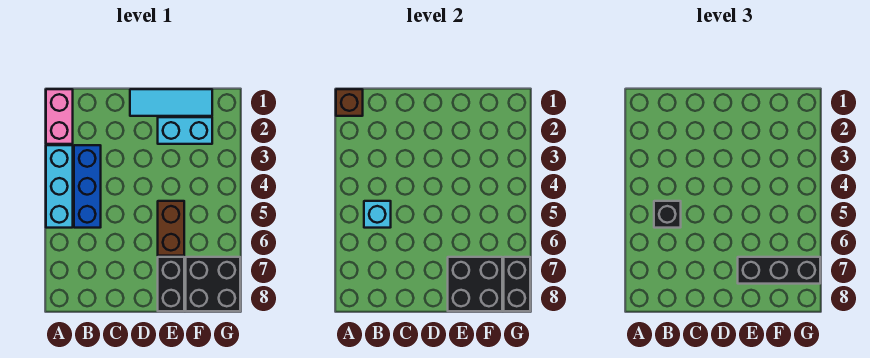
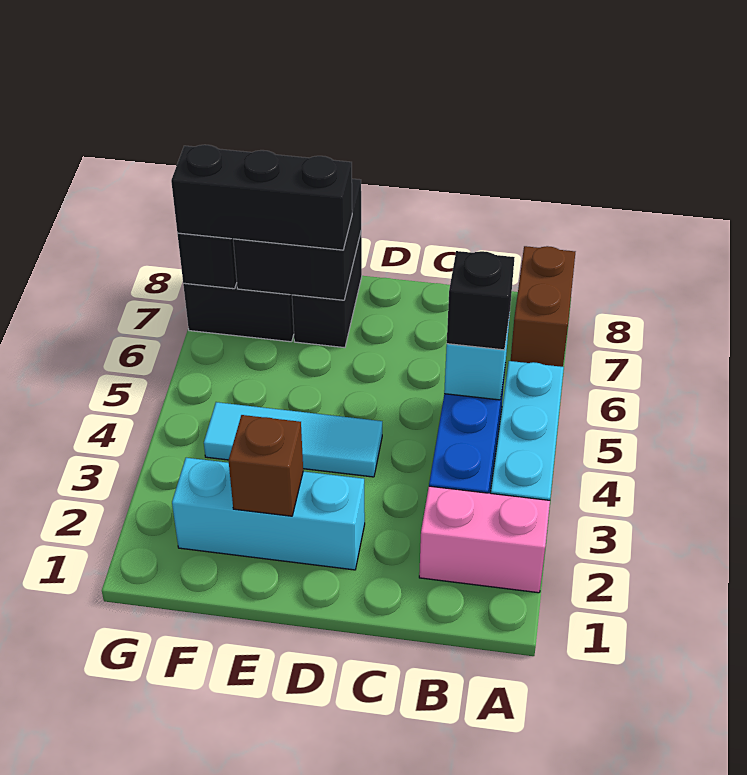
pink 1x2 brick [46,89,73,144] -> pink 1x2 brick turned to [419,486,550,593]
brown 1x1 brick [336,89,363,116] -> brown 1x1 brick moved to [229,415,303,516]
cyan 1x3 tile [130,89,212,116] -> cyan 1x3 tile moved to [204,402,382,477]
cyan 1x2 brick [158,117,212,144] -> cyan 1x3 brick [172,458,365,570]
brown 1x2 brick [158,201,184,256] -> brown 1x2 brick moved to [511,246,575,367]

